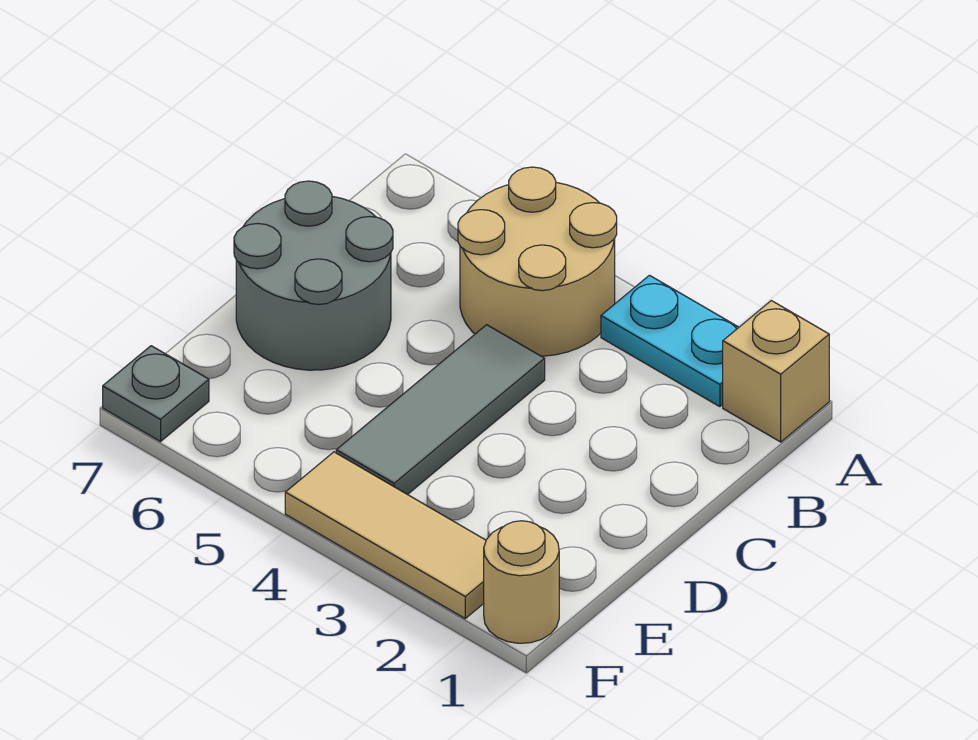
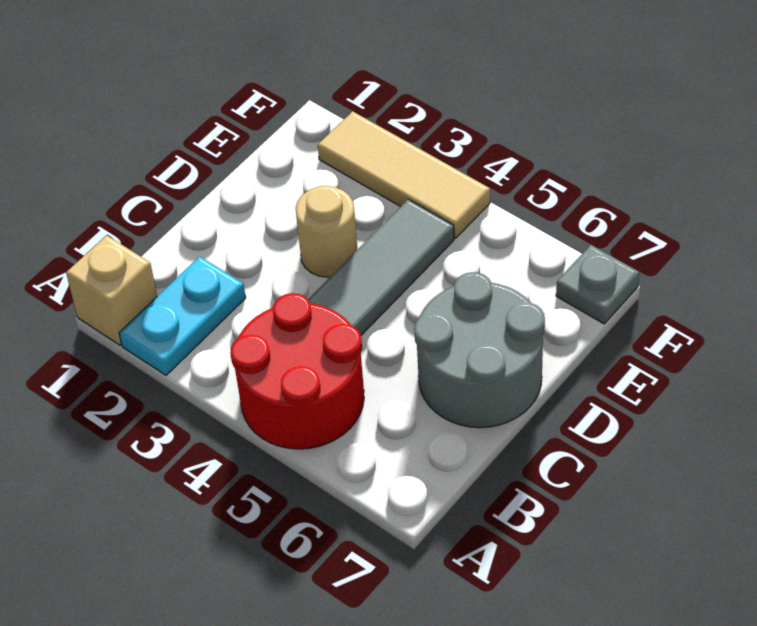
cyan 1x2 plate [601,275,739,407] -> cyan 1x2 plate turned to [119,256,246,375]
tan 2x2 round brick [458,167,617,356] -> red 2x2 round brick [230,293,364,449]
tan 1x1 round brick [484,521,559,643] -> tan 1x1 round brick moved to [295,186,357,277]

